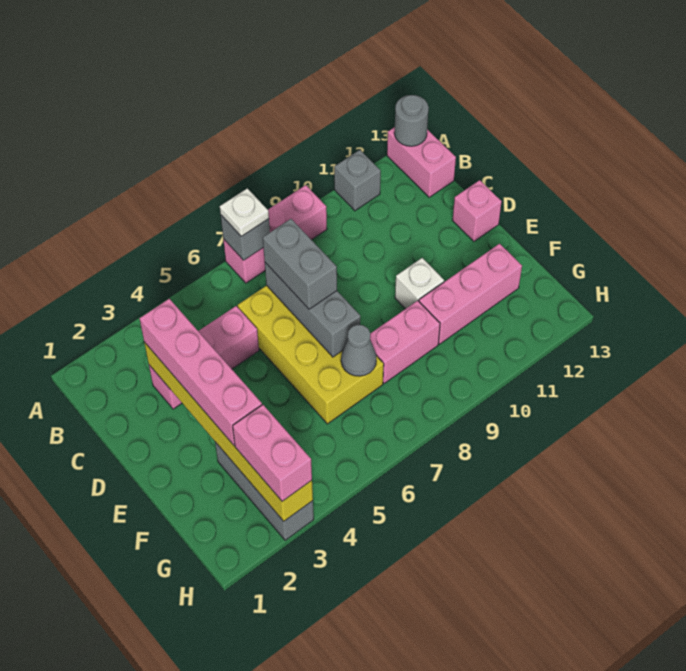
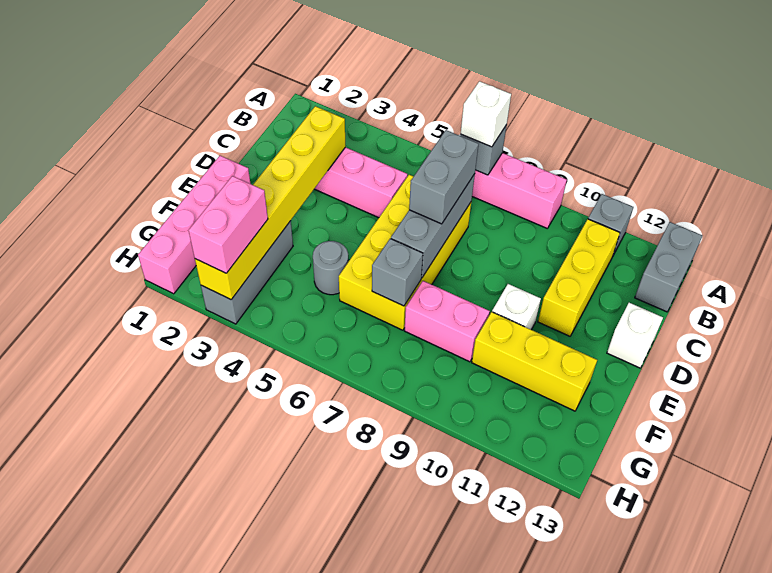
white 1x1 plate [220,188,269,236] -> white 1x1 brick [461,81,511,147]
pink 1x2 brick [387,127,456,197] -> grey 1x2 brick [635,222,702,312]
grey 1x1 round brick [394,95,429,146] -> grey 1x1 round brick moved to [313,241,348,295]
none -> yellow 1x3 brick [538,219,620,336]
pink 1x4 brick [139,299,262,446] -> pink 1x4 brick moved to [138,156,250,294]
pink 1x1 brick [452,180,502,241] -> white 1x1 brick [607,303,663,368]
grey 1x1 cone [341,325,376,376] -> grey 1x1 brick [372,239,423,306]
pink 1x3 brick [419,244,522,344] -> yellow 1x3 brick [472,312,597,411]

